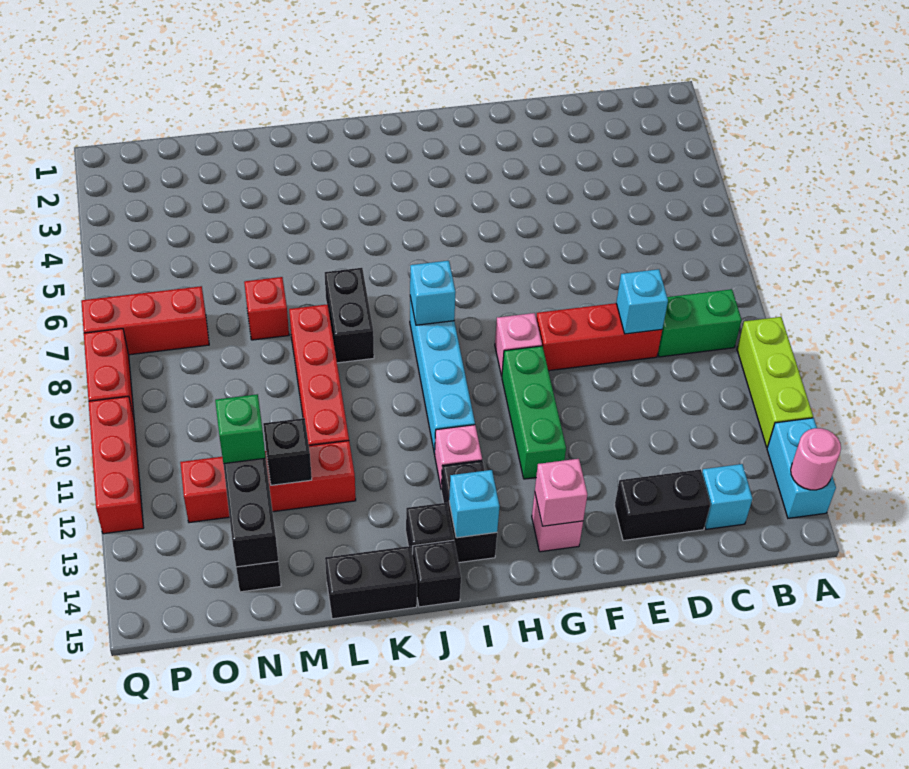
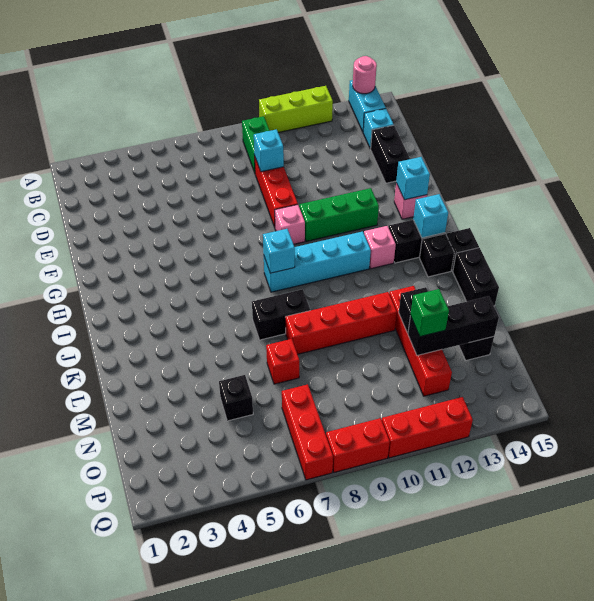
cyan 1x2 brick [767,418,836,518] -> cyan 1x2 brick turned to [349,80,386,132]
pink 1x1 brick [535,459,587,526] -> cyan 1x1 brick [396,157,430,200]
none -> black 1x1 brick [219,375,253,421]

